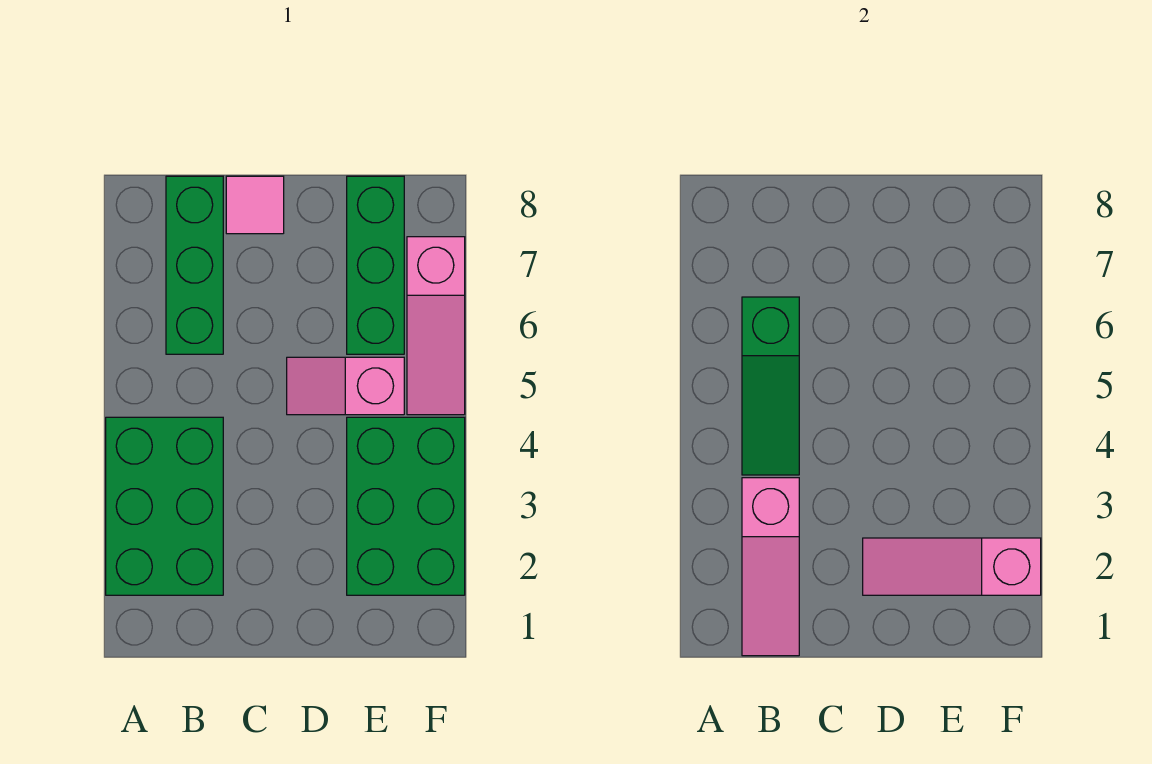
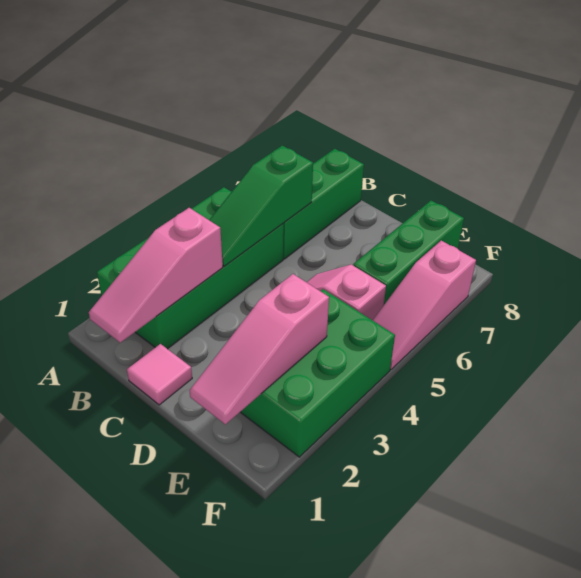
green 2x3 brick [106,417,223,595] -> green 2x4 brick [97,187,284,349]
pink 1x1 tile [226,176,284,234] -> pink 1x1 tile moved to [127,344,192,405]
pink 1x3 slope [863,538,1041,595] -> pink 1x3 slope turned to [190,274,329,424]

